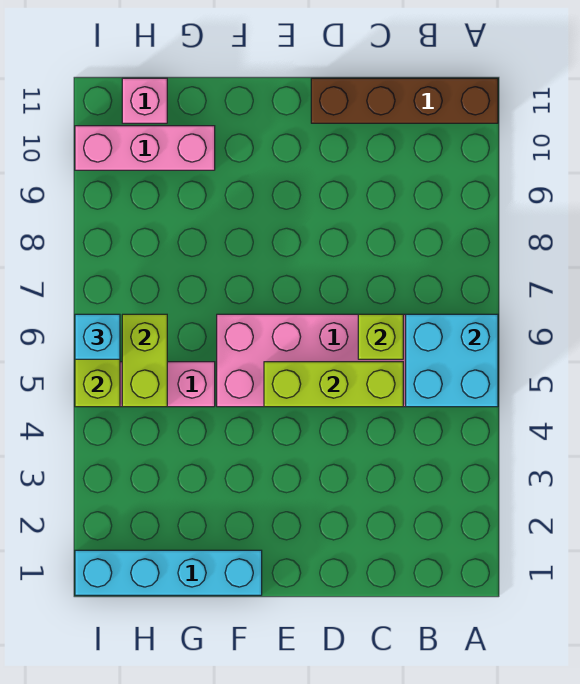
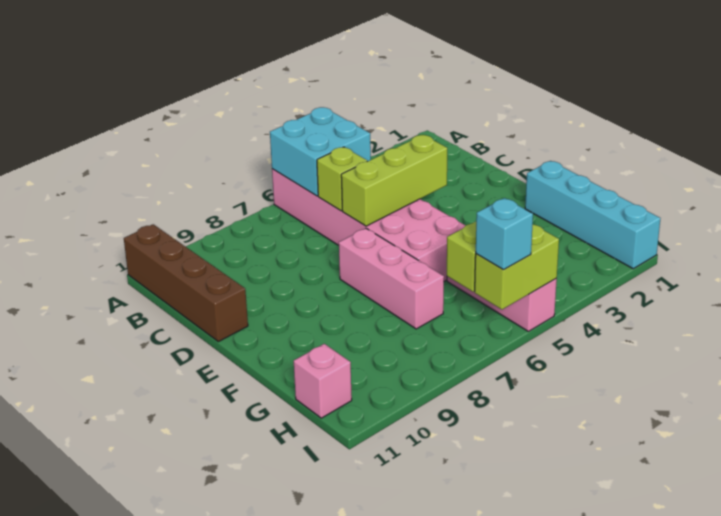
lime 1x3 brick [264,362,403,407] -> lime 1x3 brick turned to [341,135,447,226]
pink 1x3 brick [75,126,215,170] -> pink 1x3 brick moved to [339,228,444,329]

